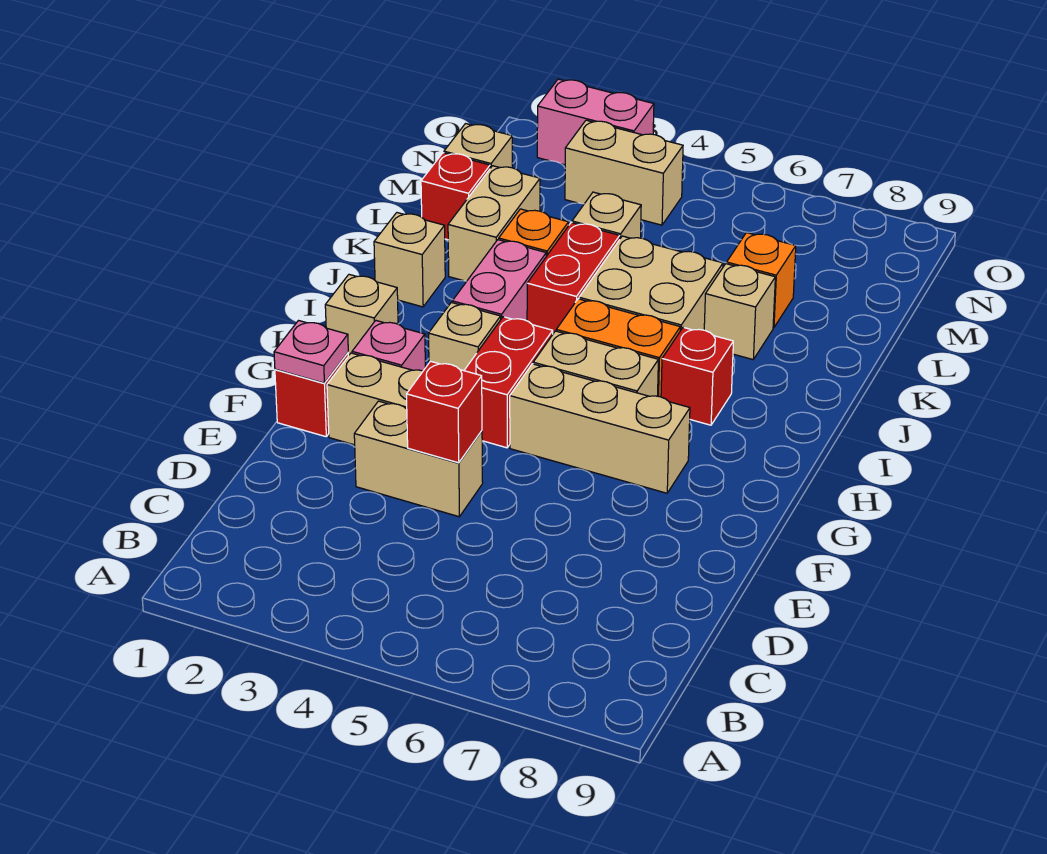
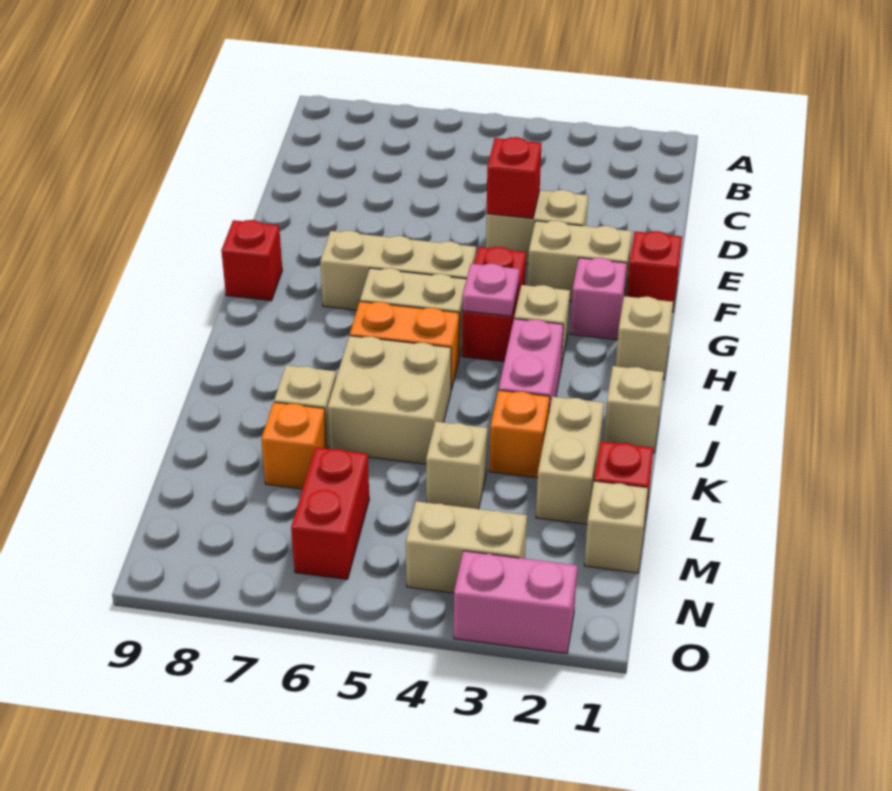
pink 1x1 plate [274,321,348,383] -> pink 1x1 plate moved to [463,264,519,316]
red 1x1 brick [661,327,733,425] -> red 1x1 brick moved to [221,220,282,301]
red 1x2 brick [527,223,620,333] -> red 1x2 brick moved to [291,447,369,579]

